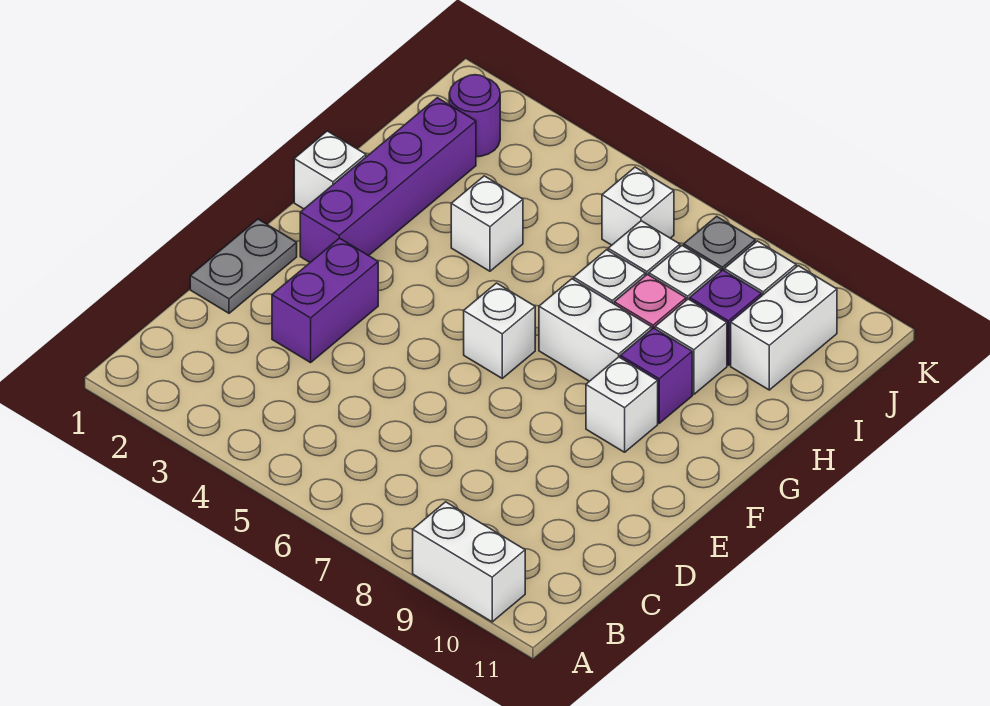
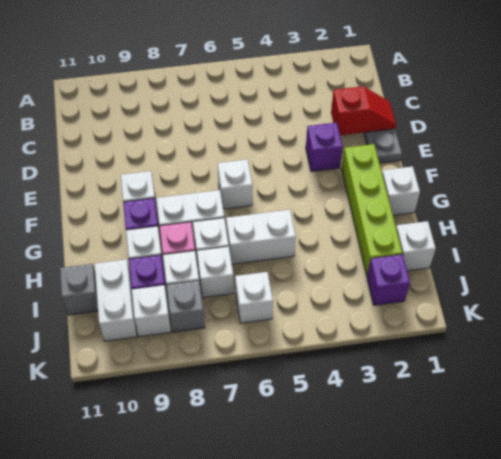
white 1x2 brick [413,502,525,622] -> white 1x2 brick moved to [226,210,296,264]
none -> red 1x2 slope [331,86,396,135]
purple 1x2 brick [272,238,378,363] -> purple 1x1 brick [306,122,343,172]
purple 1x4 brick [300,98,476,262] -> lime 1x4 brick [342,144,402,276]
white 1x1 brick [451,176,523,271] -> white 1x1 brick moved to [396,221,436,271]
none -> grey 1x1 brick [60,264,98,315]
purple 1x1 round brick [449,75,500,157] -> purple 1x1 brick [367,254,410,305]

